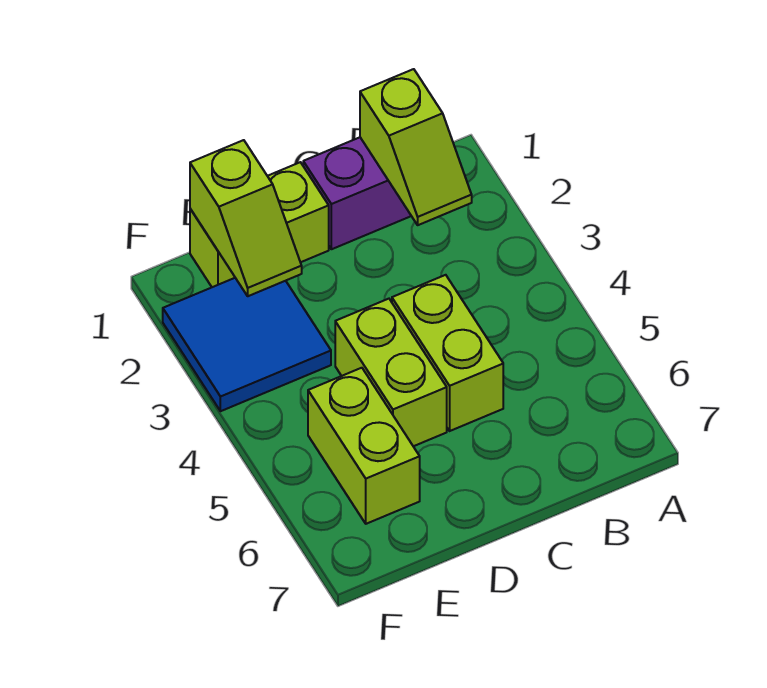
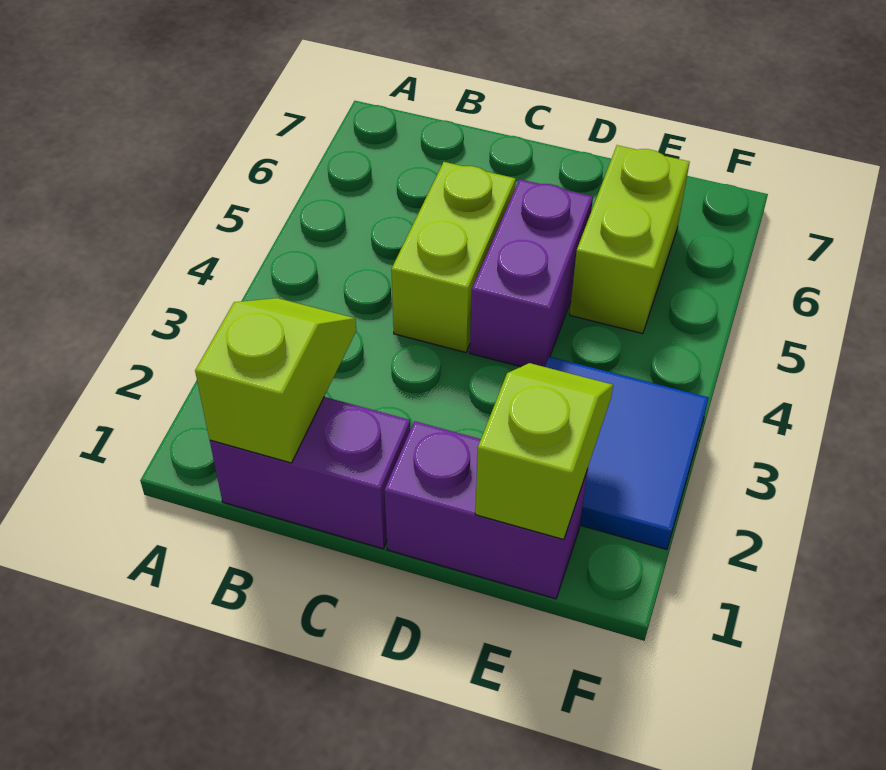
lime 1x2 brick [190,162,329,287] -> purple 1x2 brick [384,421,588,599]
lime 1x2 brick [335,299,447,446] -> purple 1x2 brick [470,179,593,367]

